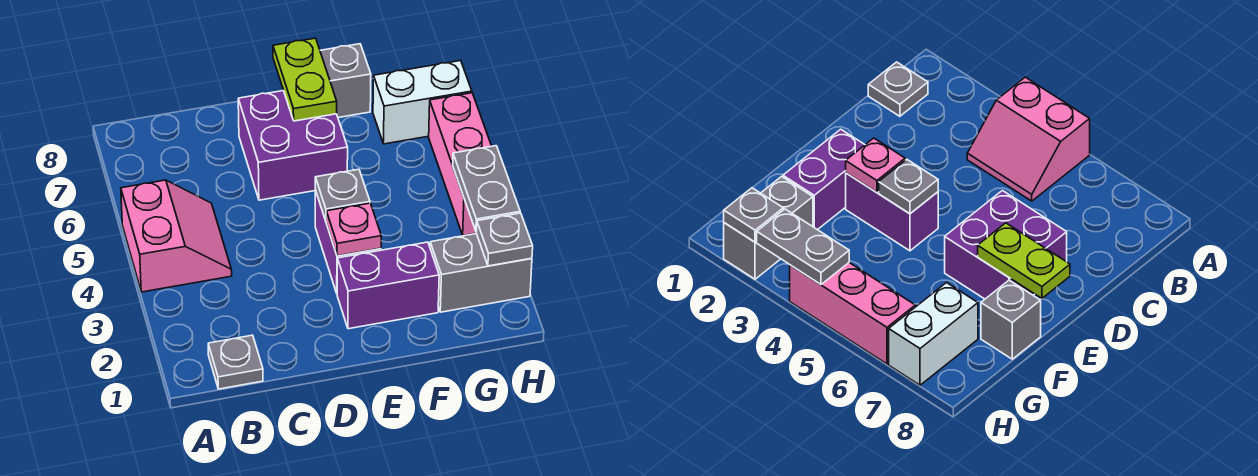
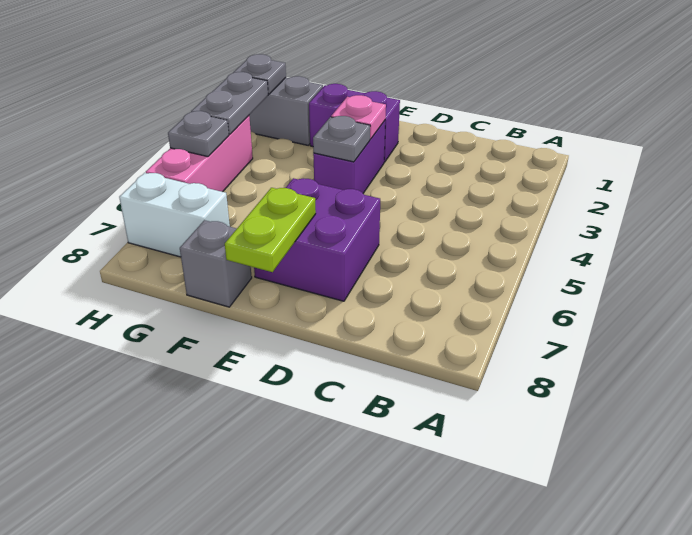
pink 2x2 slope [121,180,232,292] -> none
grey 1x1 plate [208,335,263,389] -> grey 1x1 plate moved to [168,111,229,157]

